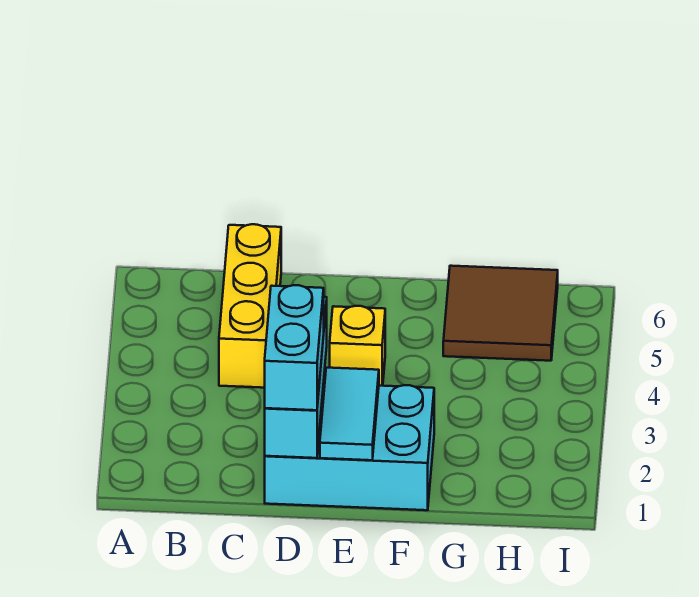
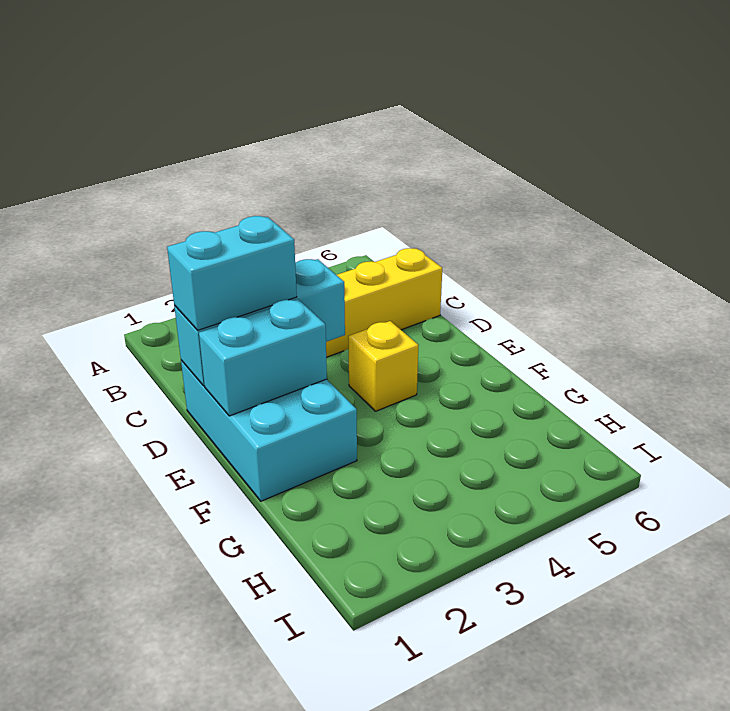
cyan 1x2 tile [320,368,379,460] -> cyan 1x2 brick [199,299,327,416]
brown 2x2 tile [443,266,558,361] -> none

